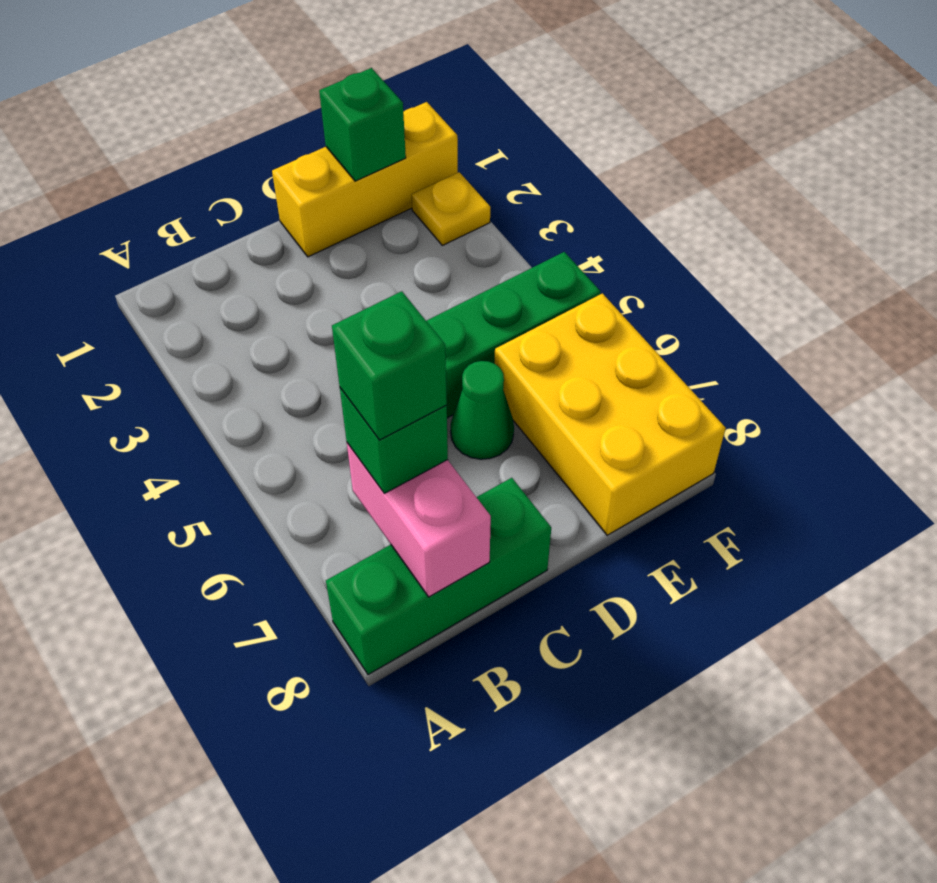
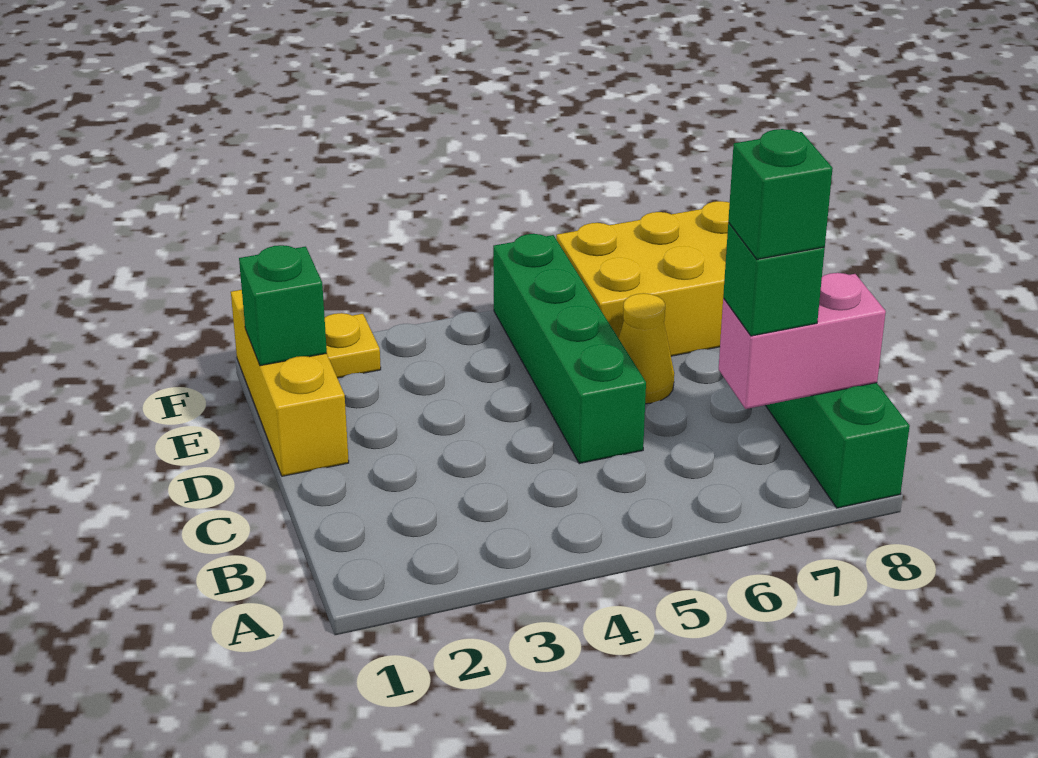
green 1x1 cone [451,361,514,459] -> yellow 1x1 cone [619,293,674,404]

